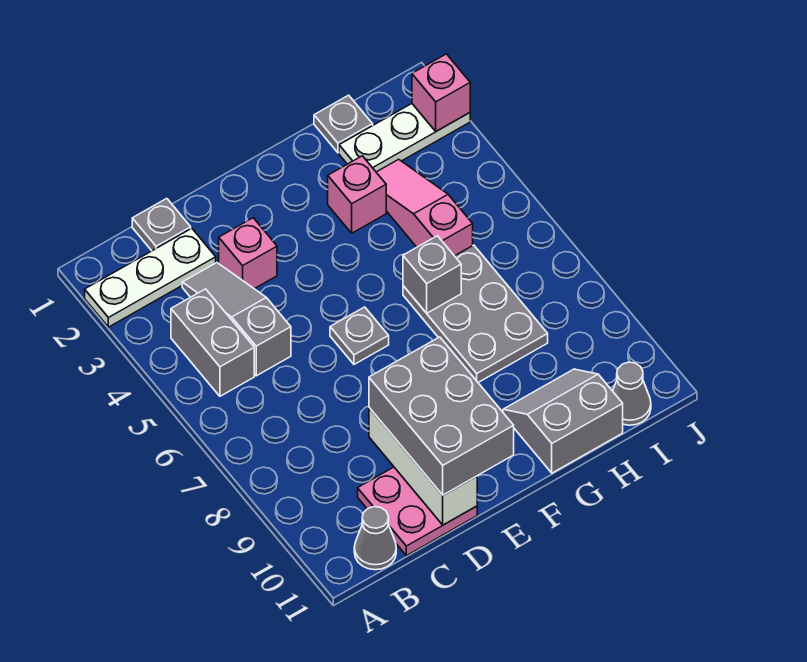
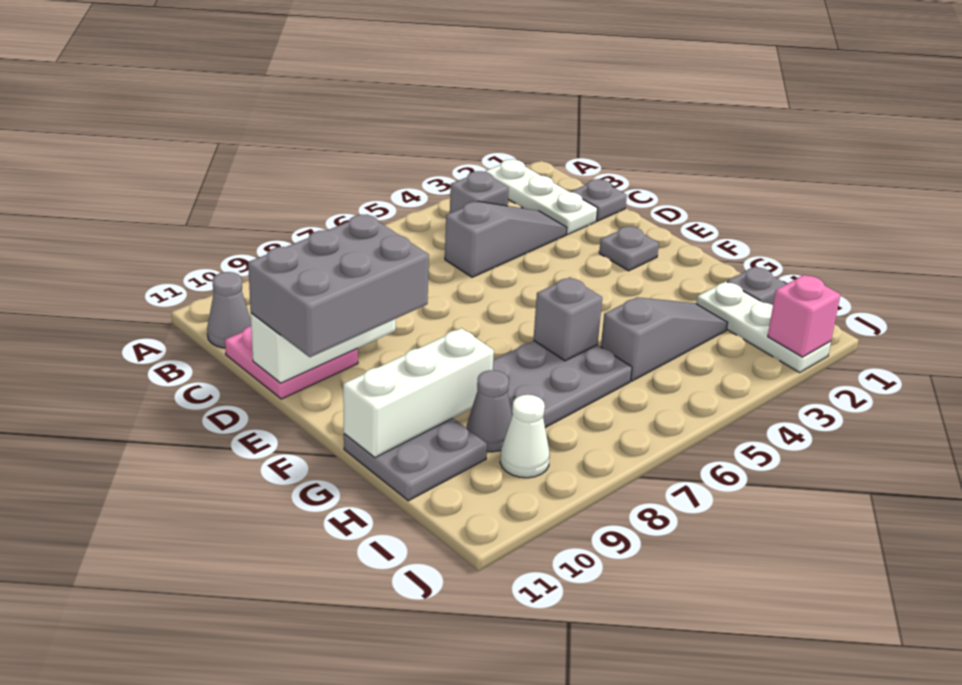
grey 1x2 brick [171,289,254,396] -> grey 1x1 brick [450,171,509,213]
pink 1x1 brick [219,218,277,289] -> none
grey 1x1 plate [330,307,389,364] -> grey 1x1 plate moved to [599,226,659,271]
pink 1x1 brick [328,156,386,233] -> none
none -> white 1x3 brick [343,328,494,458]
grey 2x2 slope [503,369,623,473] -> grey 2x2 plate [344,418,487,501]
pink 1x3 slope [376,159,473,256] -> grey 1x3 slope [601,297,728,381]
none -> white 1x1 cone [500,395,550,478]
grey 1x1 cone [613,362,651,425] -> grey 1x1 cone moved to [466,370,512,452]

